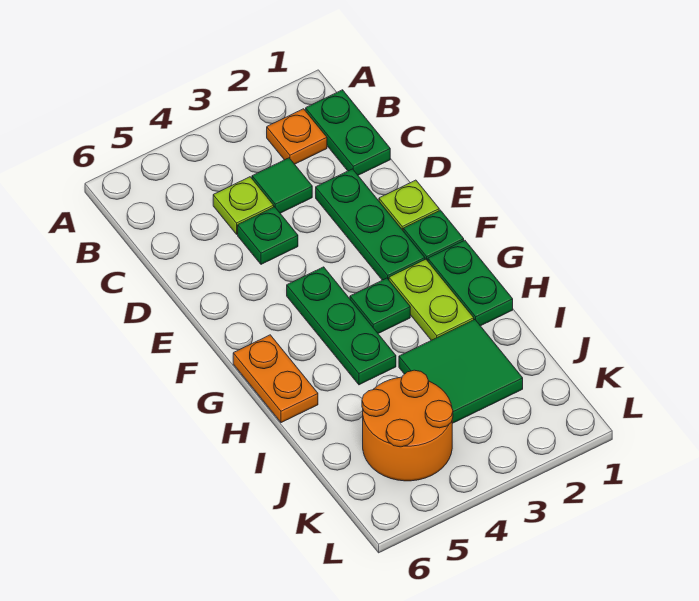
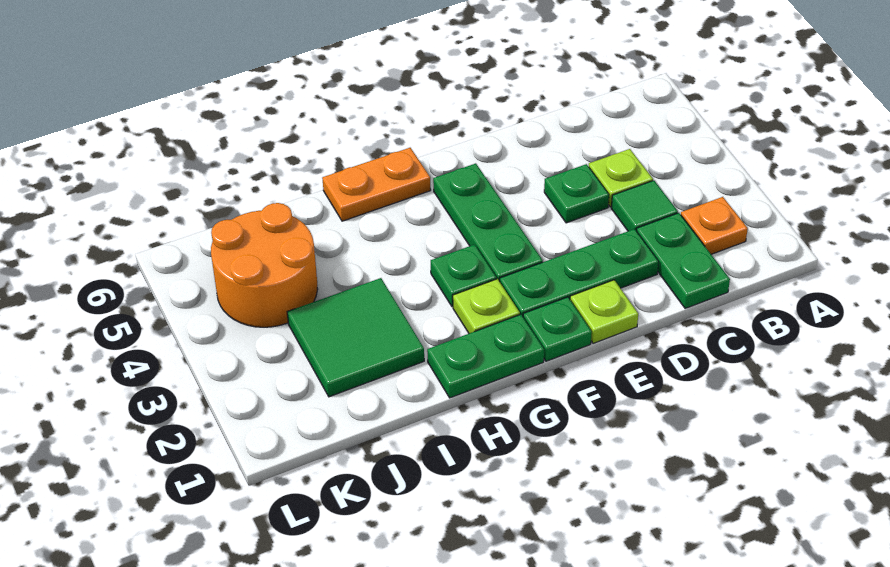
green 1x2 plate [306,90,390,175] -> green 1x2 plate turned to [637,213,730,309]
green 1x3 plate [287,267,396,385] -> green 1x3 plate turned to [433,163,543,282]
lime 1x2 plate [389,259,474,340] -> lime 1x1 plate [453,279,520,333]

